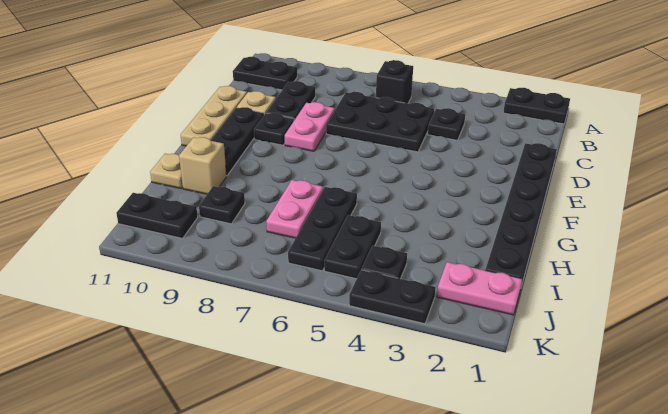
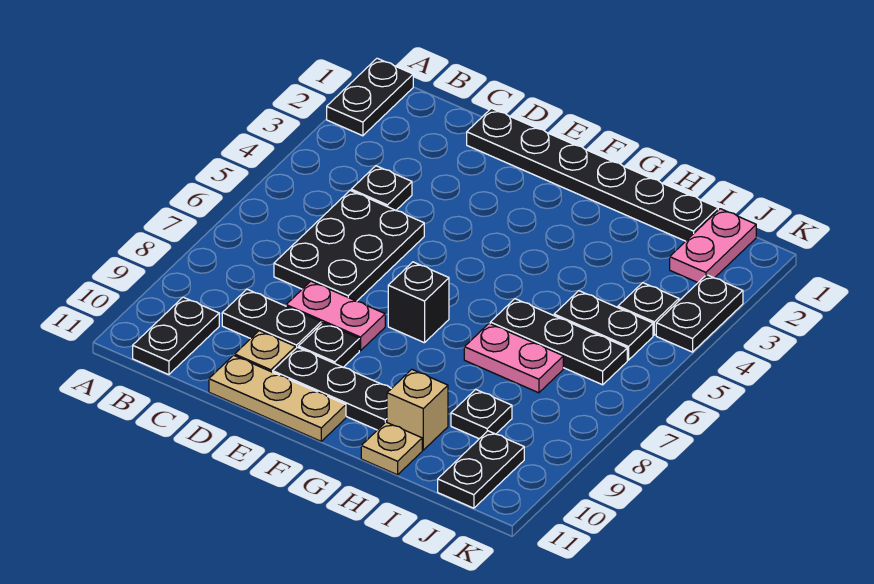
black 1x1 brick [376,60,413,103] -> black 1x1 brick moved to [388,262,449,343]

